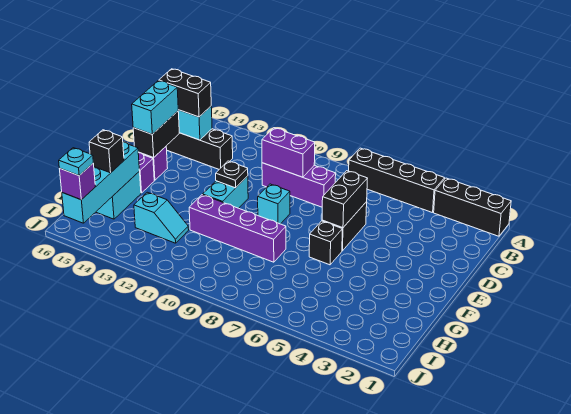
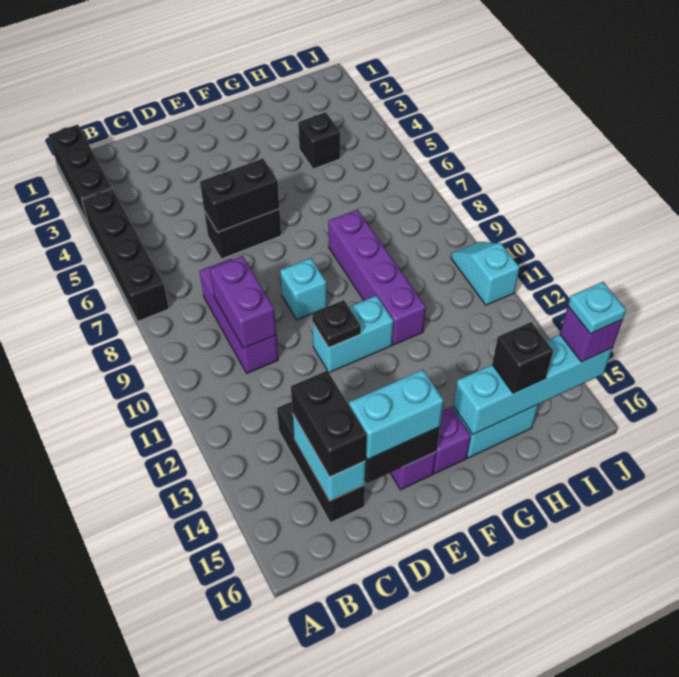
black 1x1 brick [309,221,342,265] -> black 1x1 brick moved to [298,112,340,169]
cyan 1x2 slope [134,192,189,243] -> cyan 1x2 slope moved to [451,242,520,305]

